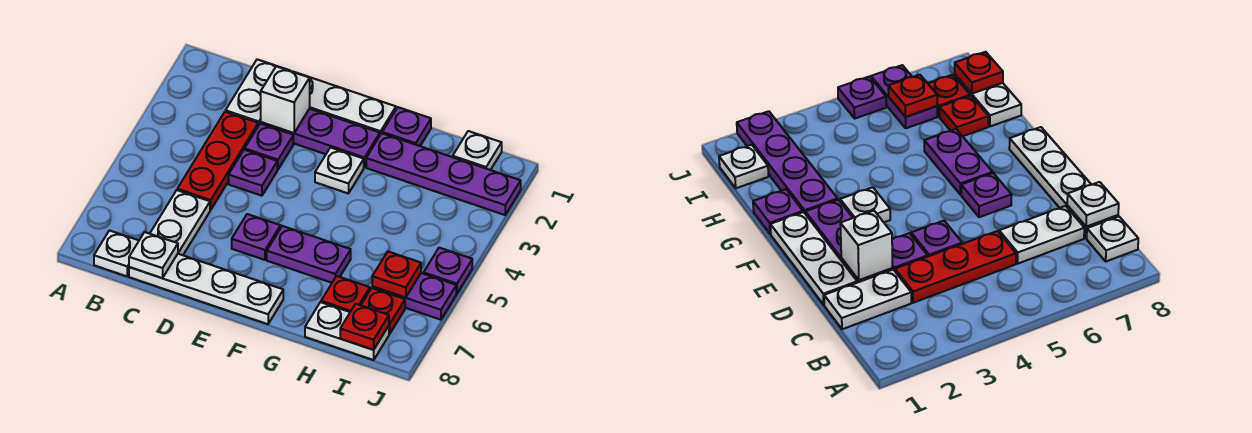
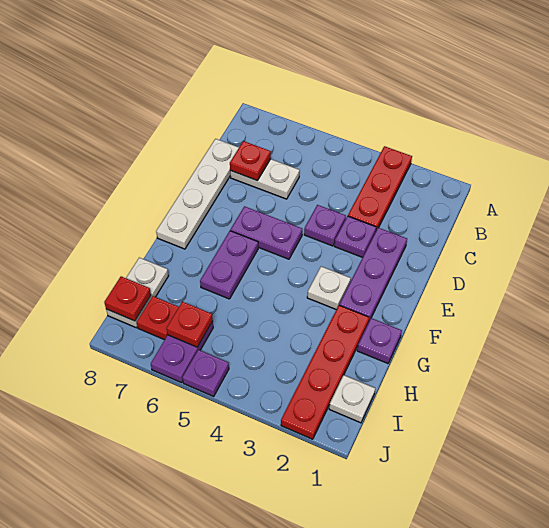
white 1x1 plate [94,230,139,276] -> none
white 1x2 plate [226,59,290,126] -> none
red 1x3 plate [177,112,258,210] -> red 1x3 plate turned to [348,146,412,230]
white 1x1 plate [129,232,178,278] -> none
white 1x3 plate [292,71,396,135] -> none
white 1x1 brick [261,66,310,133] -> none
purple 1x1 plate [232,214,280,260] -> purple 1x2 plate [230,206,302,259]
purple 1x4 plate [366,133,521,215] -> red 1x4 plate [281,305,369,439]
red 1x1 plate [321,276,370,312] -> red 1x1 plate moved to [230,141,271,181]

